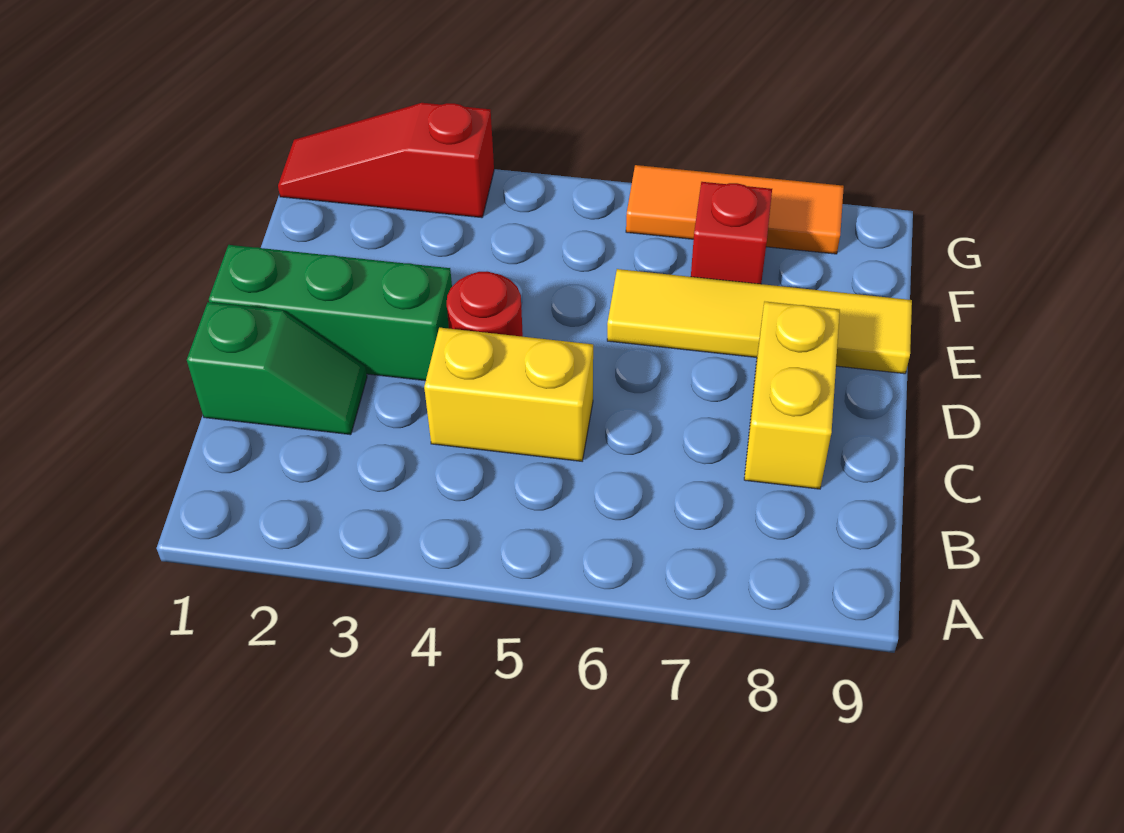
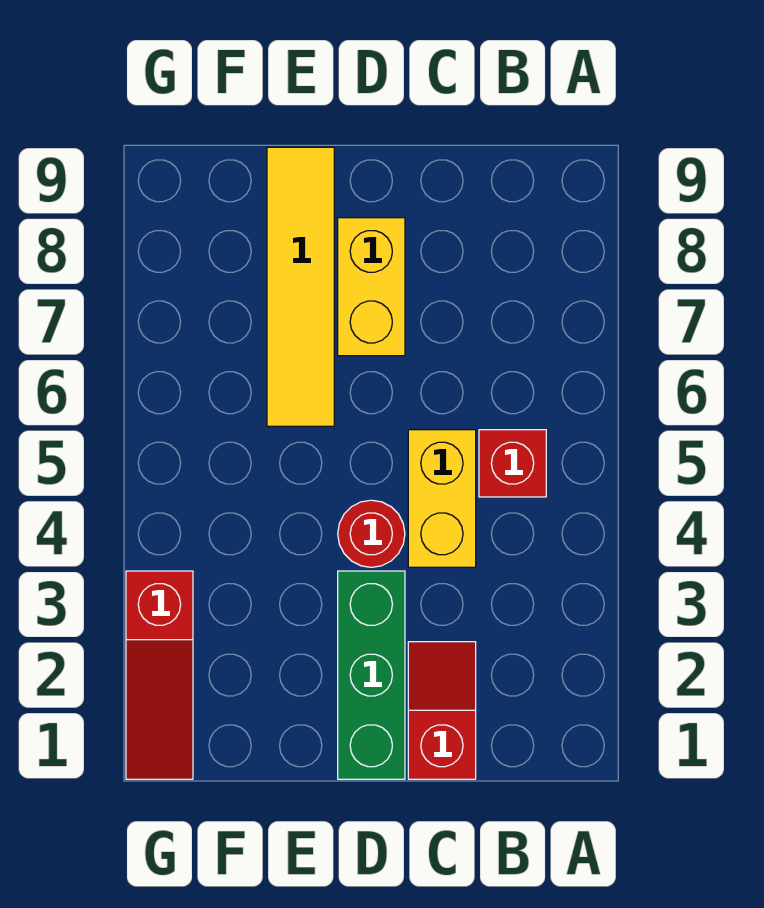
green 1x2 slope [187,302,367,435] -> red 1x2 slope [408,642,476,779]
yellow 1x2 brick [744,302,840,489] -> yellow 1x2 brick turned to [338,218,405,356]
red 1x1 brick [691,182,772,284] -> red 1x1 brick moved to [479,430,546,497]
orange 1x3 tile [626,165,844,254] -> none

